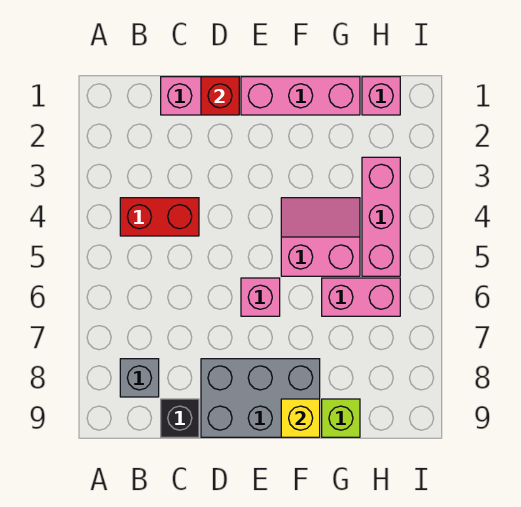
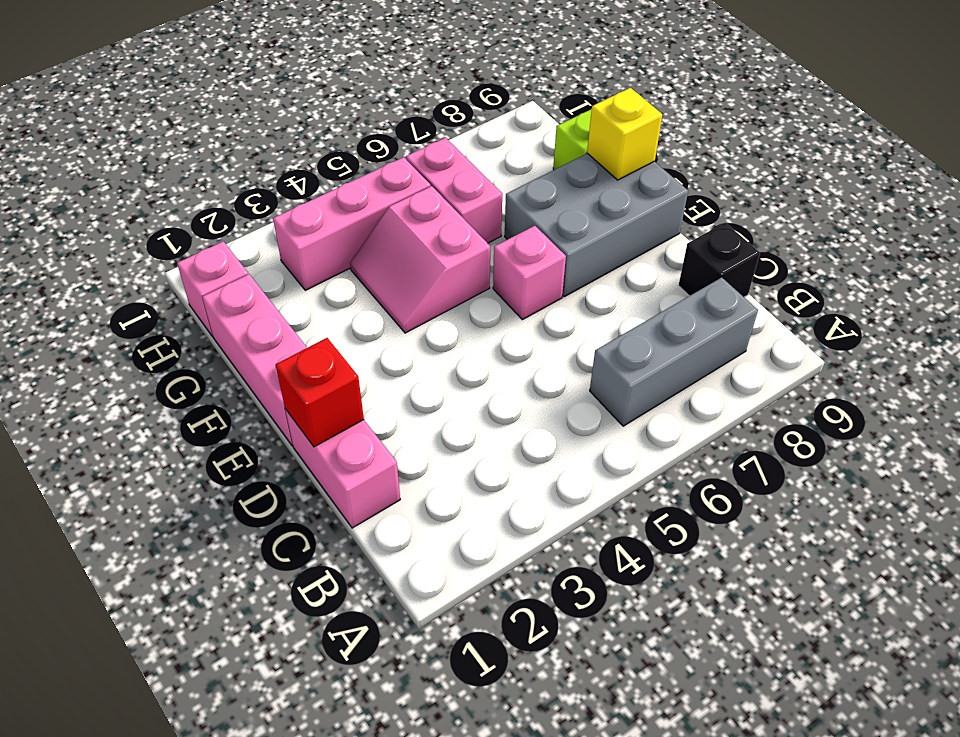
red 1x2 brick [120,198,199,236] -> none
grey 1x1 brick [120,359,159,397] -> grey 1x3 brick [590,277,758,426]
grey 2x3 brick [201,359,320,437] -> grey 2x3 brick turned to [505,153,688,297]

